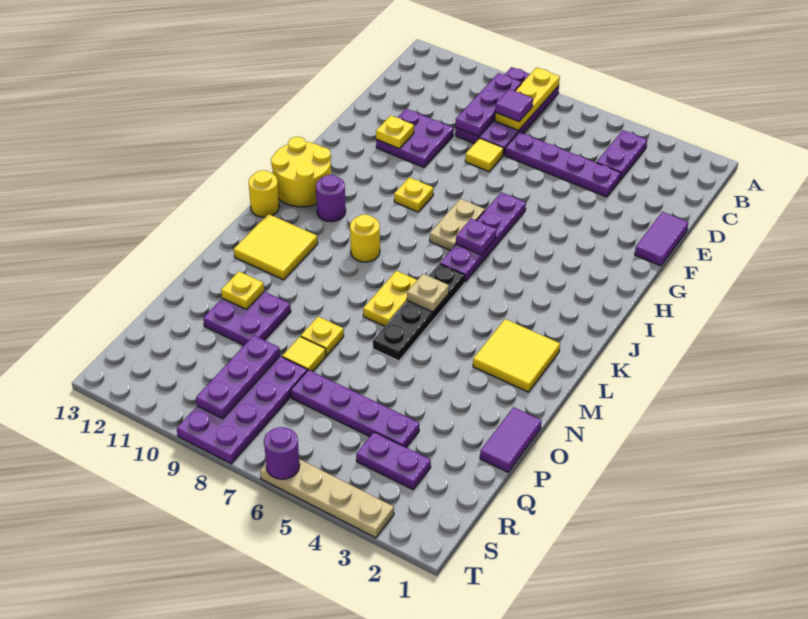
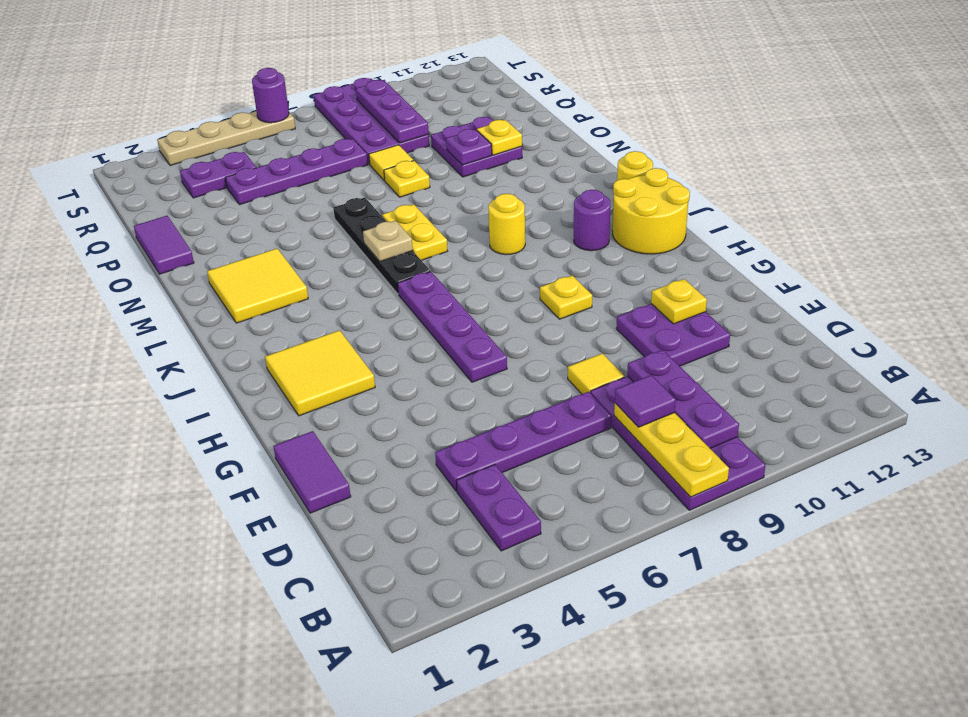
tan 1x2 plate [430,199,485,251] -> none
purple 1x1 plate [456,218,496,255] -> purple 1x1 plate moved to [446,129,492,165]
yellow 2x2 tile [234,214,318,280] -> yellow 2x2 tile moved to [265,330,375,416]

